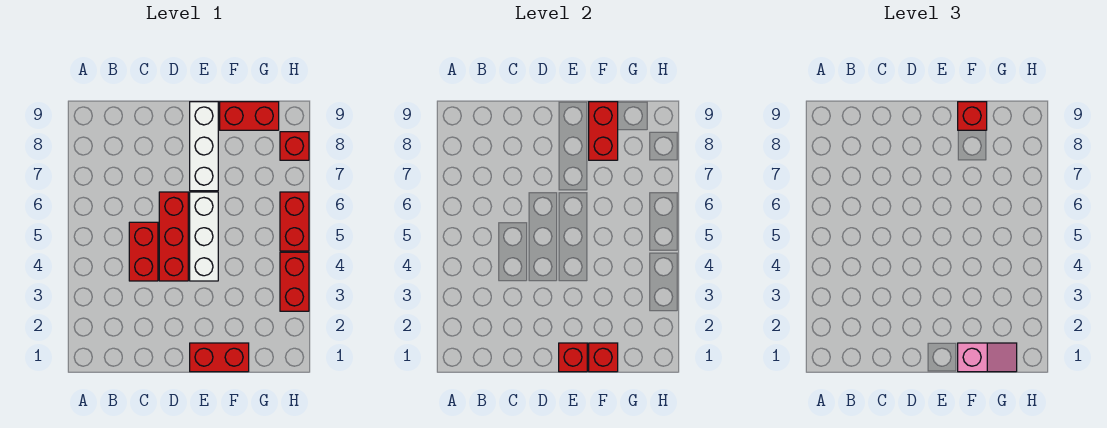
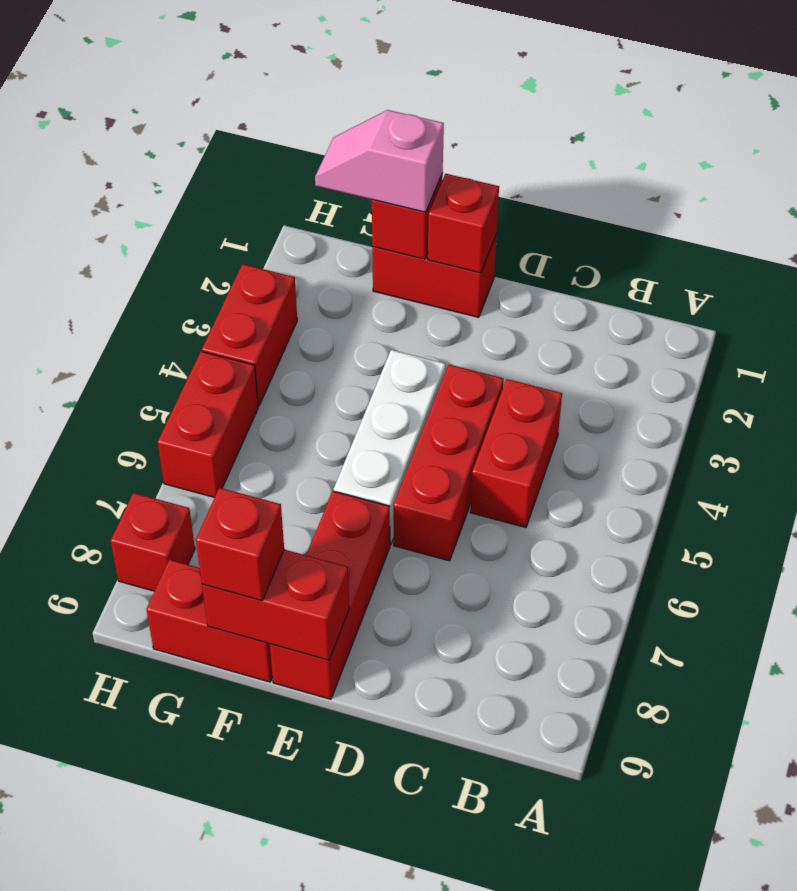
white 1x3 brick [190,102,218,191] -> red 1x3 brick [270,491,390,699]
red 1x2 brick [589,102,618,160] -> red 1x2 brick turned to [202,550,349,660]

